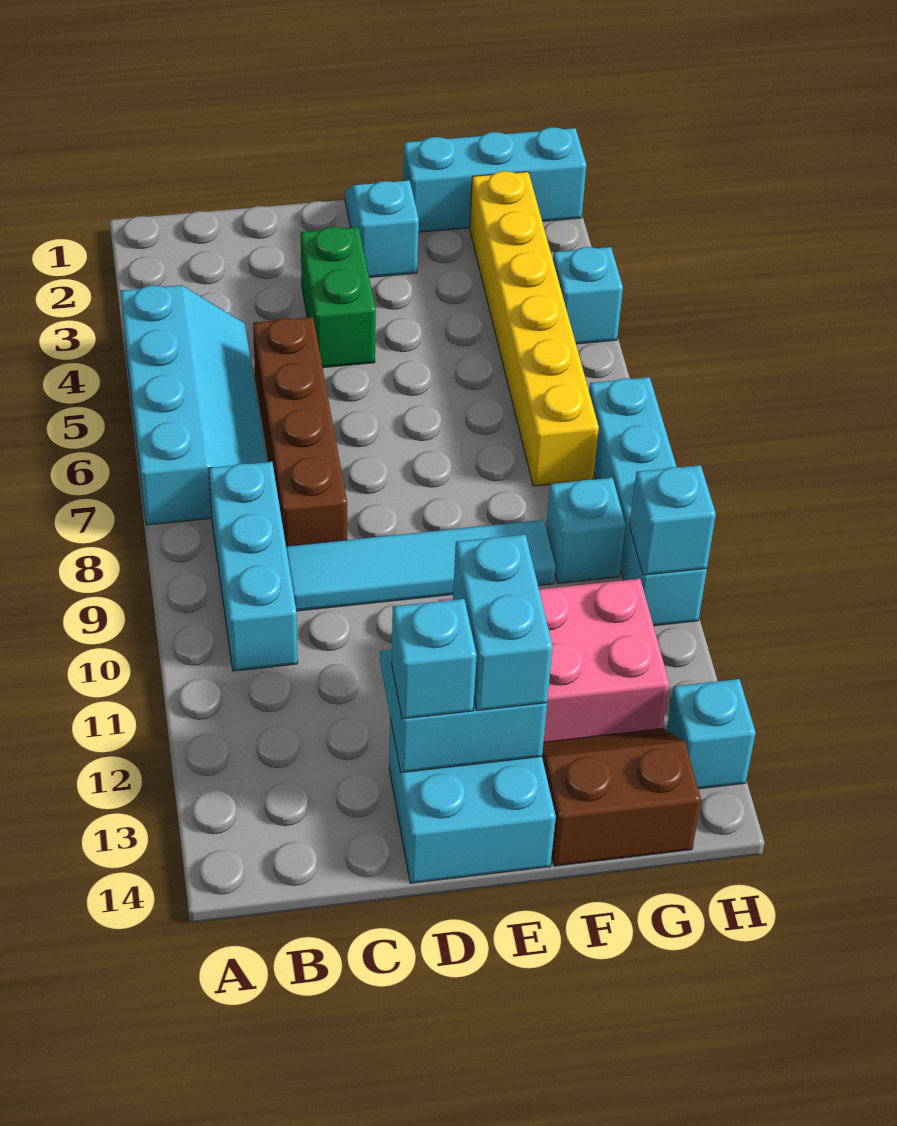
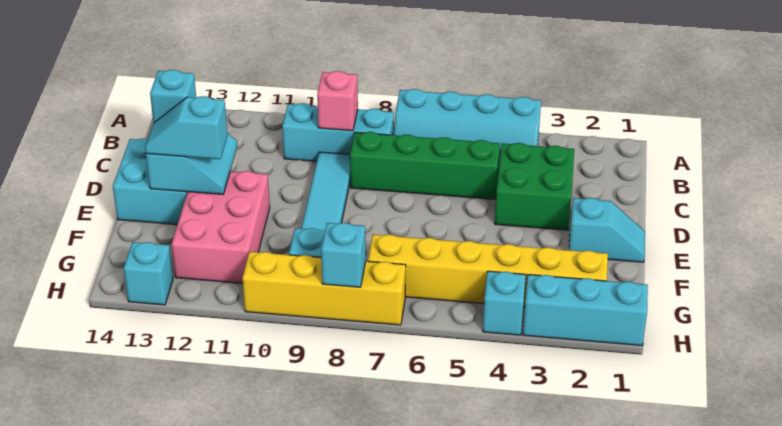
none -> pink 1x1 brick [317,71,358,131]
brown 1x4 brick [253,317,347,546] -> green 1x4 brick [350,132,500,199]
green 1x2 brick [301,227,376,368] -> green 2x2 brick [495,143,574,230]
cyan 1x2 brick [453,534,553,710] -> cyan 1x2 slope [145,96,227,159]
cyan 1x3 brick [403,127,587,232] -> cyan 1x3 brick turned to [523,275,648,346]
brown 2x2 slope [542,728,701,866] -> none
cyan 1x4 brick [589,377,707,626] -> yellow 1x4 brick [242,252,406,325]
cyan 1x1 brick [630,465,716,575] -> cyan 1x1 brick moved to [321,223,366,287]

